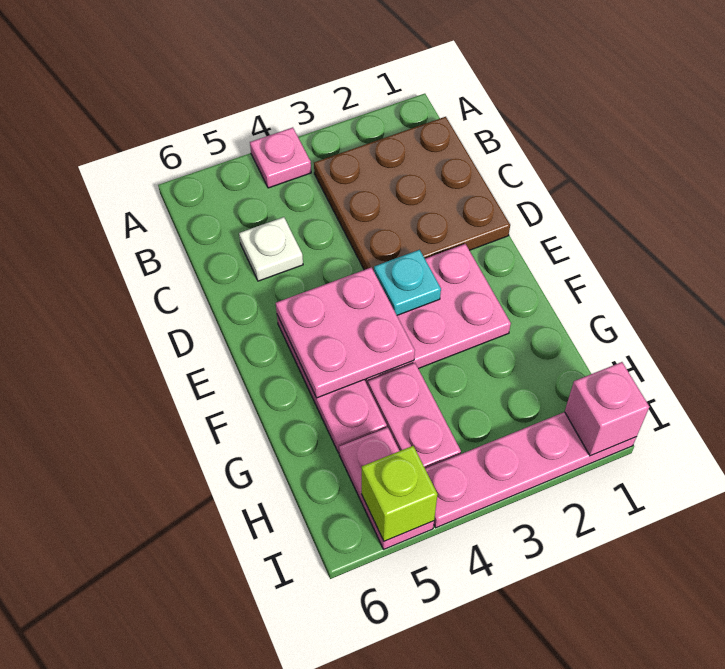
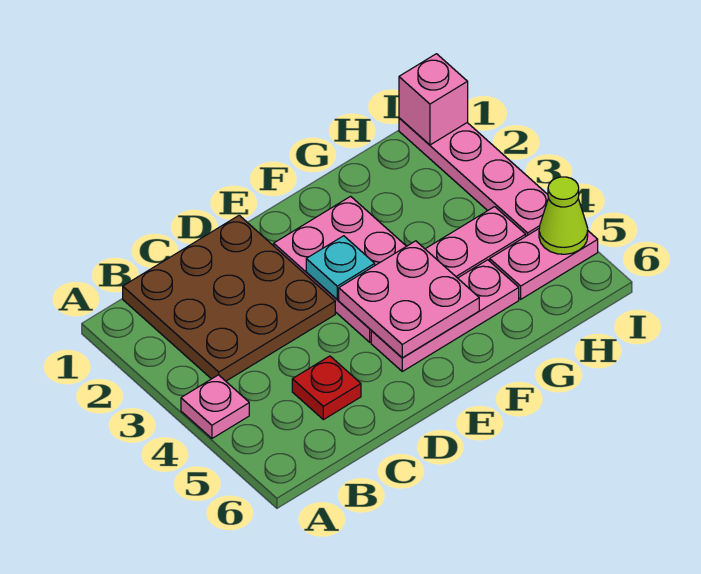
white 1x1 plate [239,217,303,281] -> red 1x1 plate [292,356,361,420]
lime 1x1 brick [362,446,438,541] -> lime 1x1 cone [539,177,588,254]

